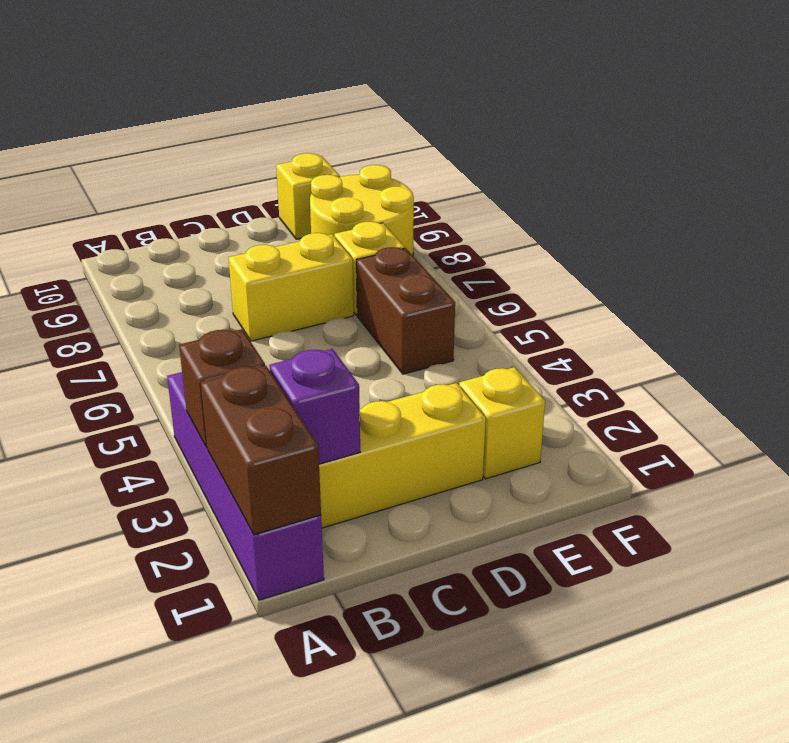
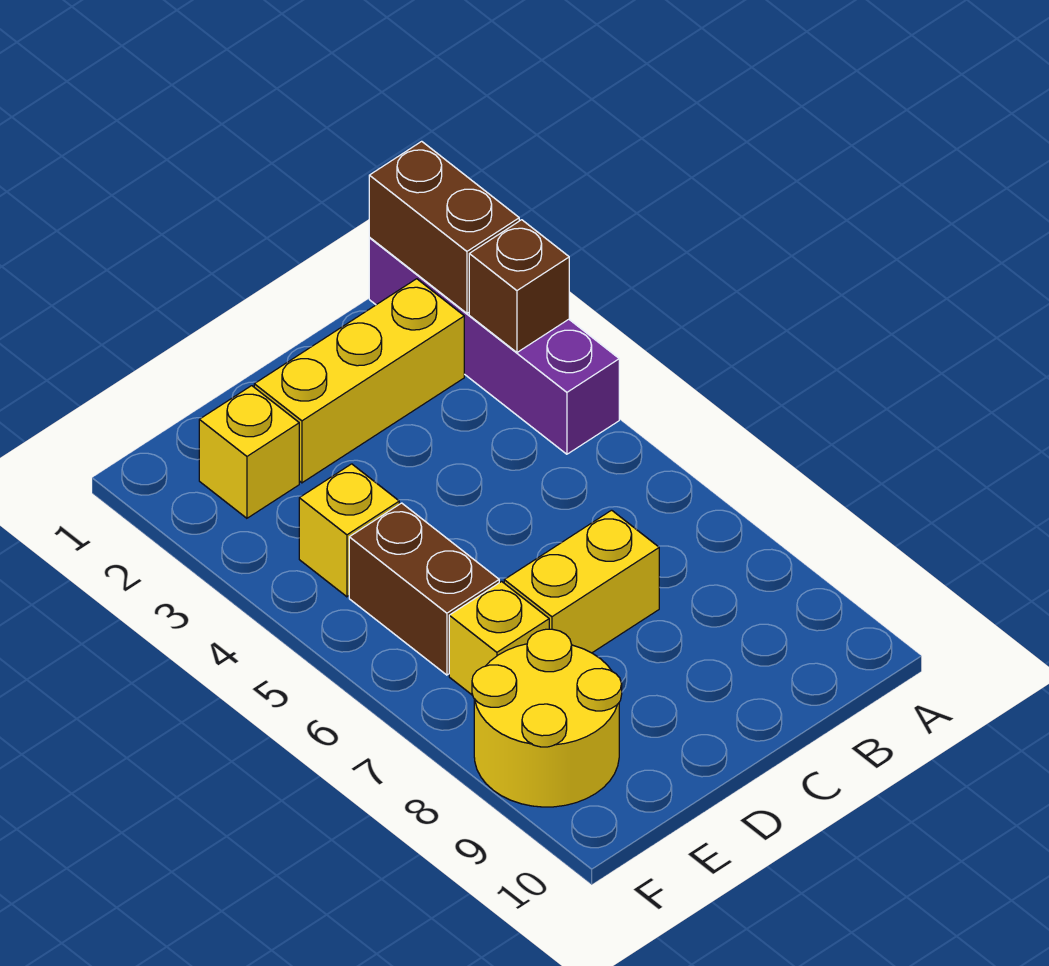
purple 1x1 brick [269,349,360,464] -> none
yellow 1x1 brick [276,153,340,239] -> yellow 1x1 brick moved to [299,464,399,597]

